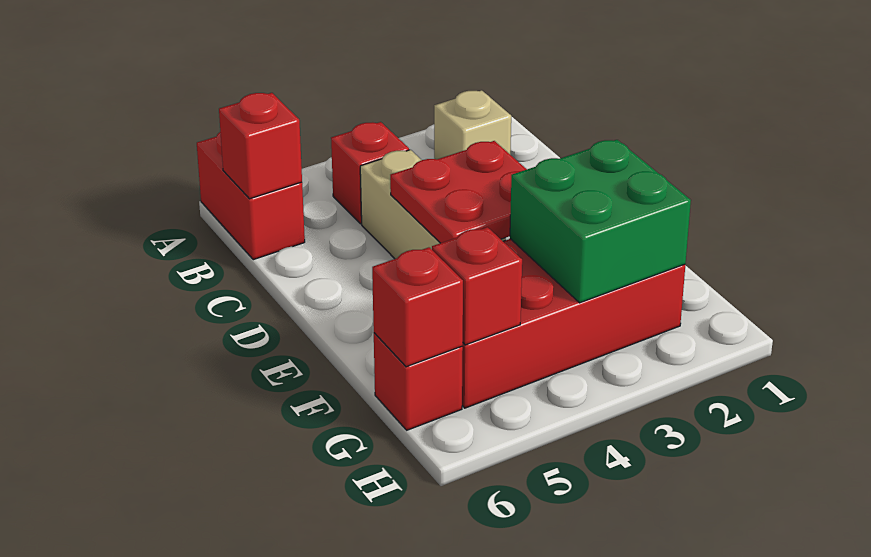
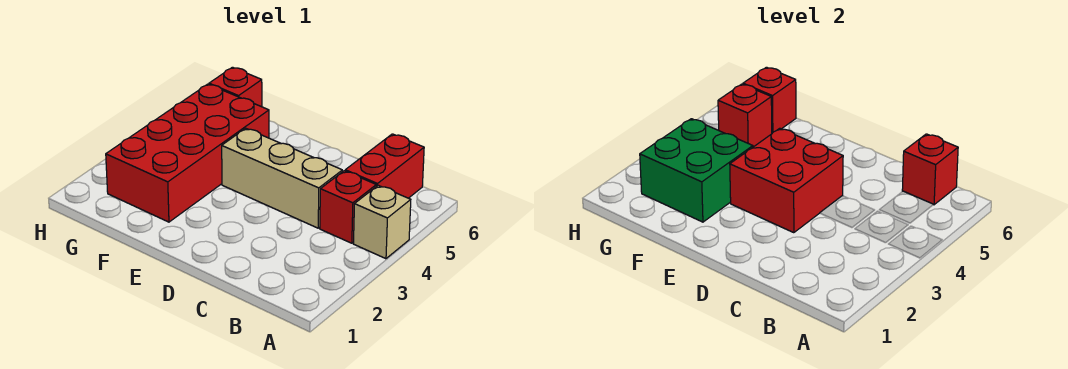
red 1x2 brick [197,132,305,260] -> red 1x2 brick turned to [345,134,424,198]
tan 1x1 brick [434,90,511,159] -> tan 1x1 brick moved to [354,185,411,259]
red 2x2 plate [390,141,527,243] -> red 2x2 brick [730,128,843,233]

